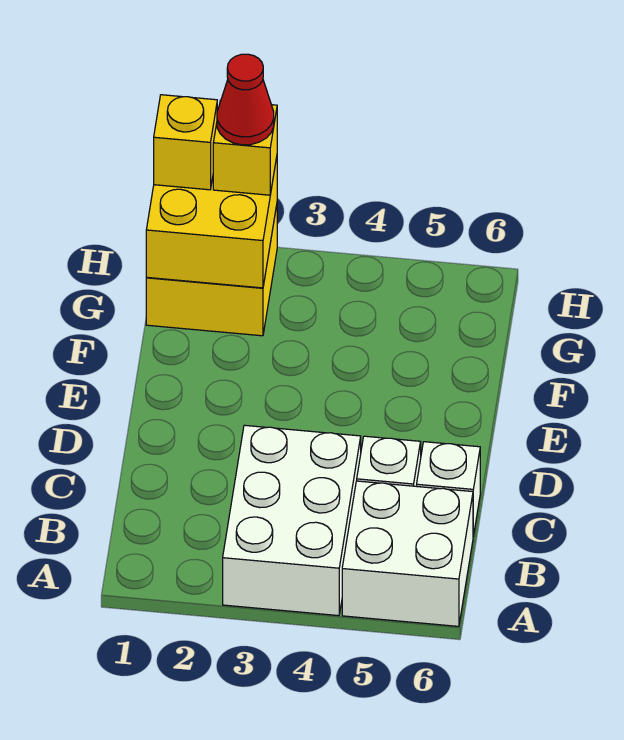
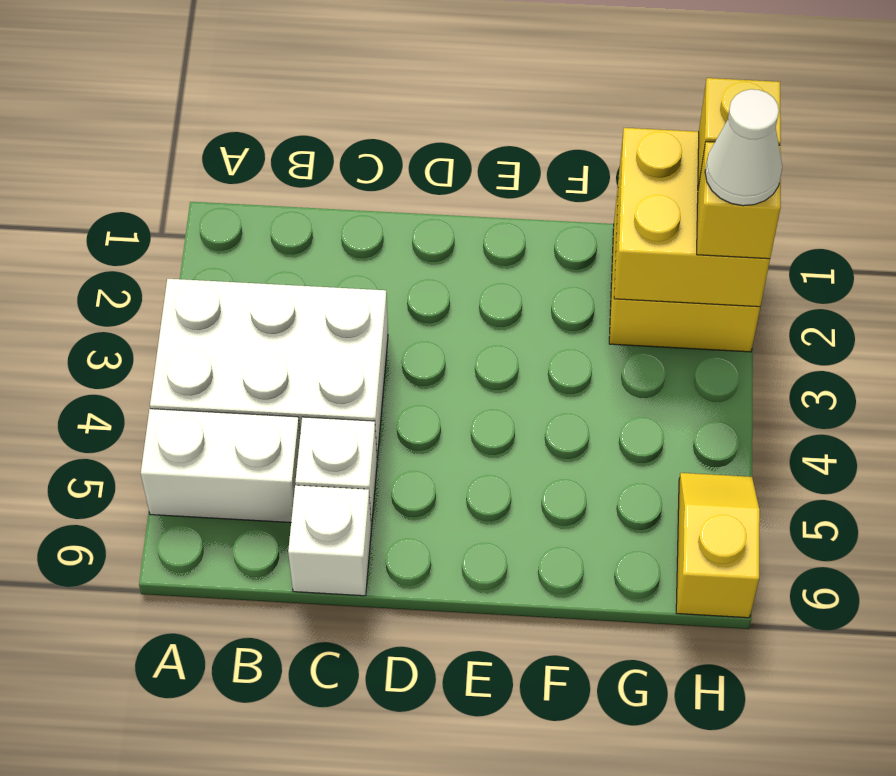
white 2x2 brick [342,481,473,626] -> white 1x2 brick [141,409,300,523]
red 1x1 cone [217,54,274,145] -> white 1x1 cone [705,89,782,206]
none -> yellow 1x2 slope [676,473,760,618]

